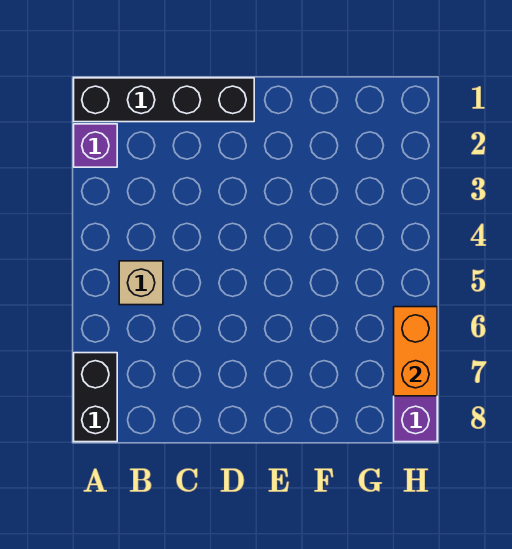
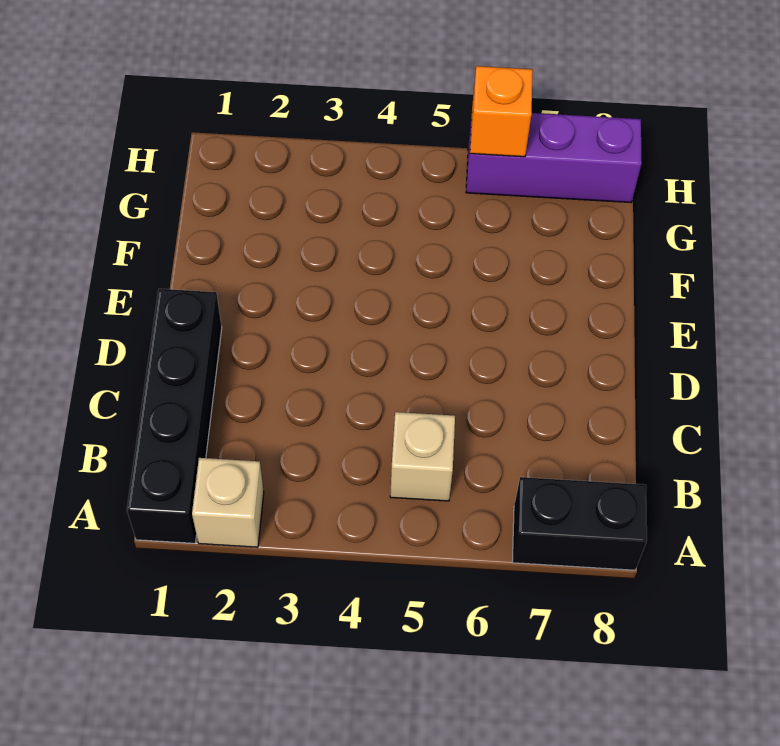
purple 1x1 brick [74,124,117,167] -> tan 1x1 brick [192,458,264,547]
orange 1x2 brick [394,307,437,396] -> orange 1x1 brick [470,66,533,157]

